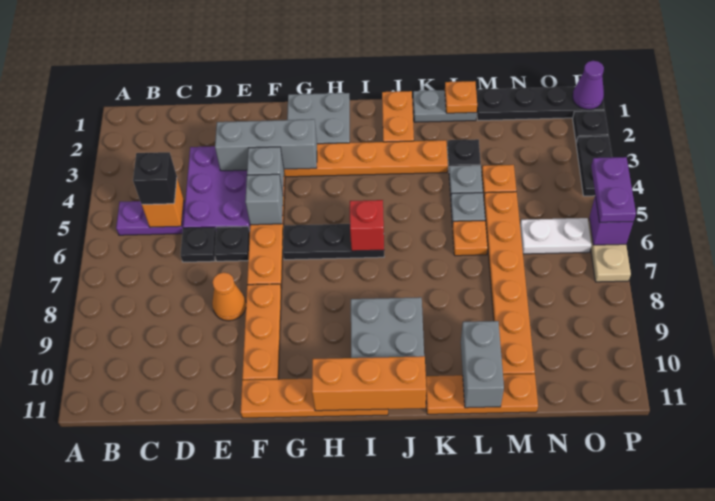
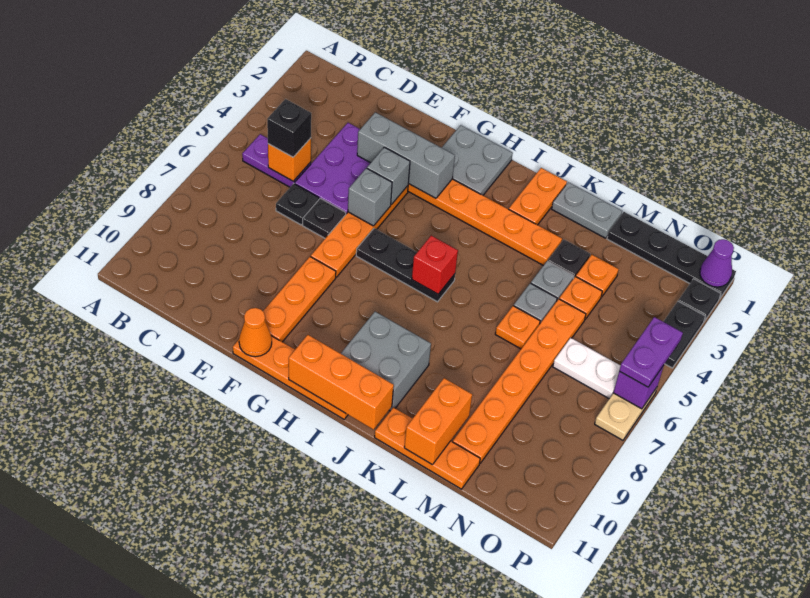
orange 1x1 cone [212,272,246,321] -> orange 1x1 cone moved to [239,308,272,357]
orange 1x1 plate [445,81,477,113] -> orange 1x1 plate moved to [576,255,619,297]
grey 1x2 brick [461,321,504,408] -> orange 1x2 brick [404,378,472,465]

